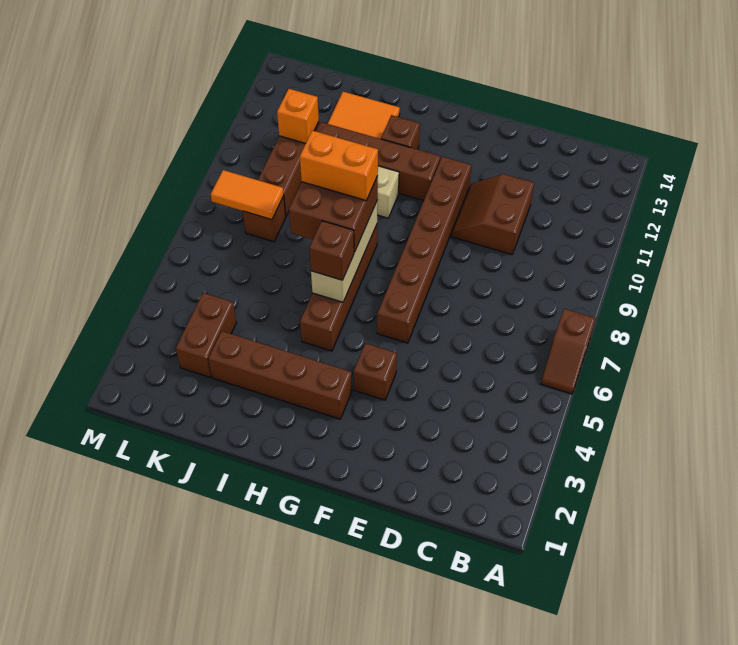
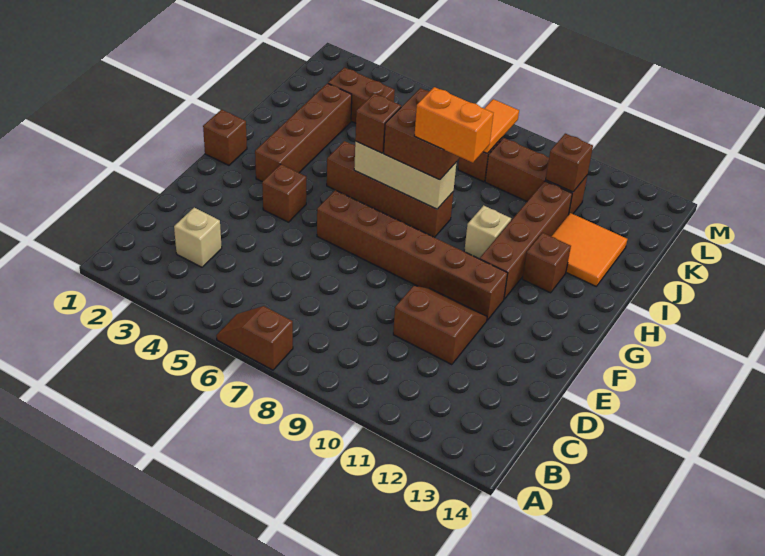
none -> tan 1x1 brick [174,208,222,267]
none -> brown 1x1 brick [203,110,247,165]
orange 1x2 brick [300,131,378,200] -> orange 1x2 brick turned to [415,87,493,163]
orange 1x1 brick [277,89,319,143] -> brown 1x1 brick [546,134,593,192]

